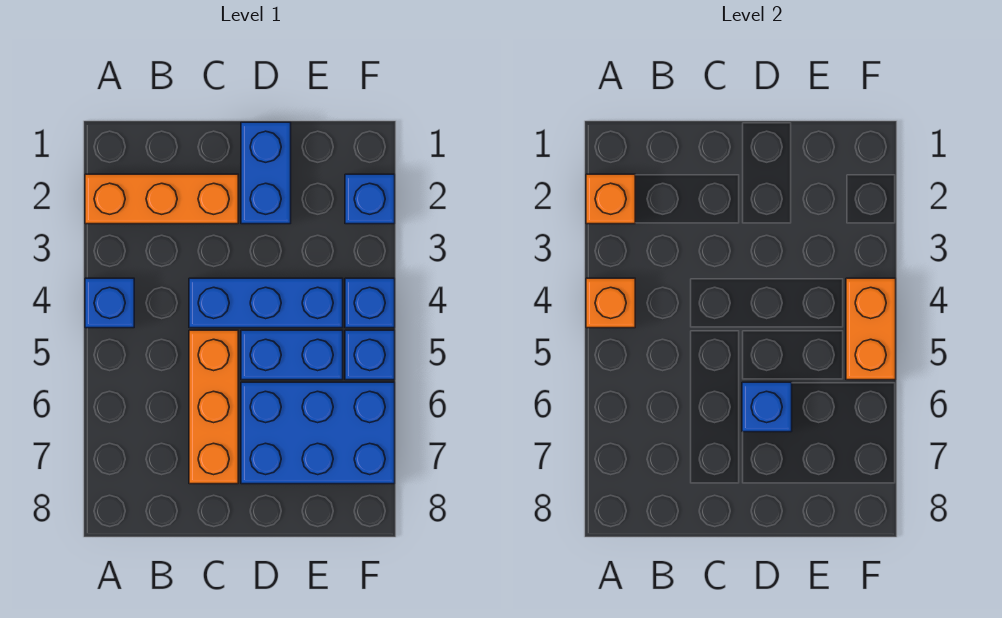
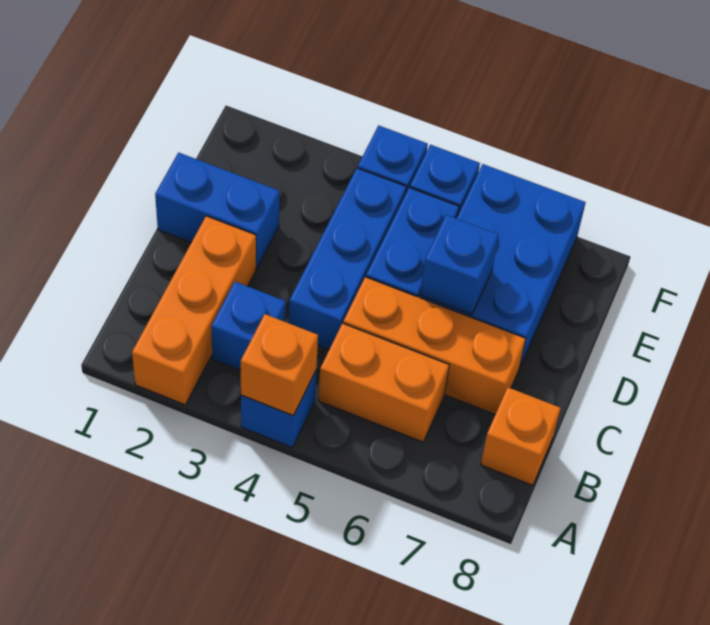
orange 1x1 brick [586,174,635,224] -> orange 1x1 brick moved to [481,388,561,486]
blue 1x1 brick [345,174,395,224] -> blue 1x1 brick moved to [211,282,286,370]
orange 1x2 brick [846,278,896,380] -> orange 1x2 brick moved to [318,323,449,442]

